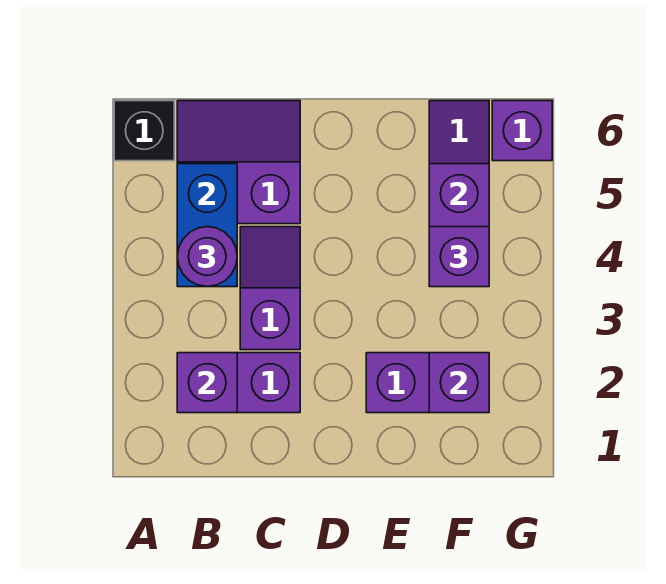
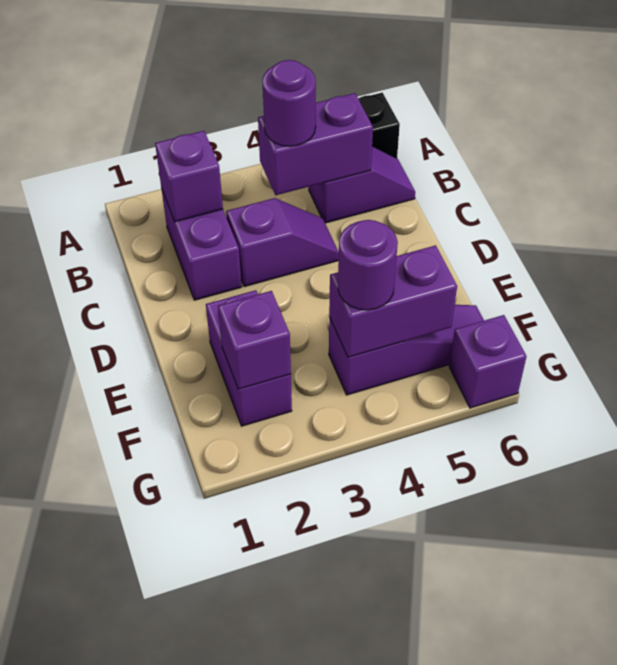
blue 1x2 brick [177,164,237,287] -> purple 1x2 brick [258,93,373,195]
purple 2x2 slope [177,101,300,224] -> purple 1x2 slope [309,146,415,223]
purple 1x1 brick [429,227,489,287] -> purple 1x1 round brick [338,220,398,310]

